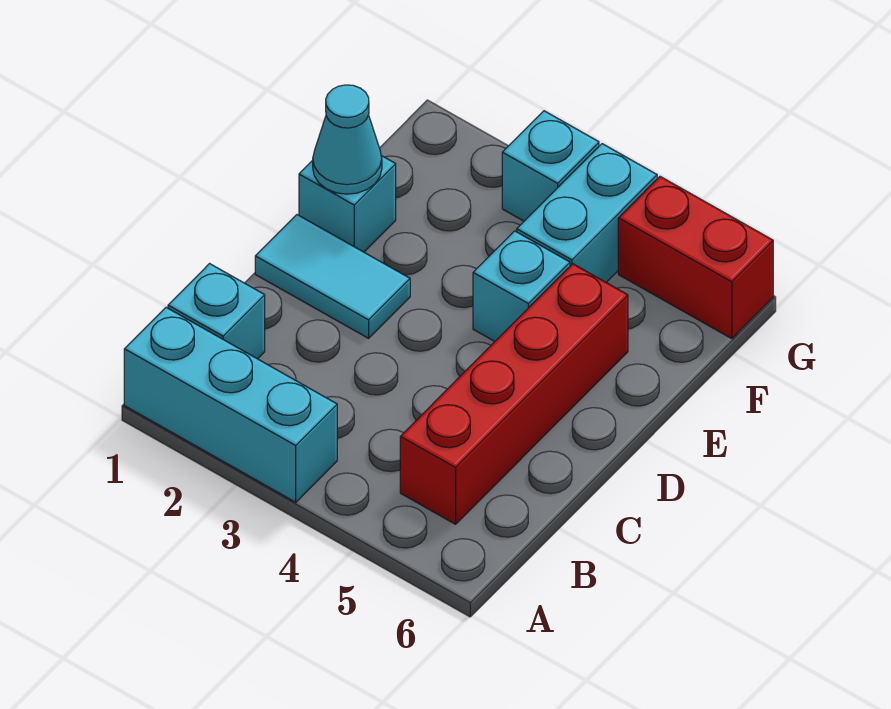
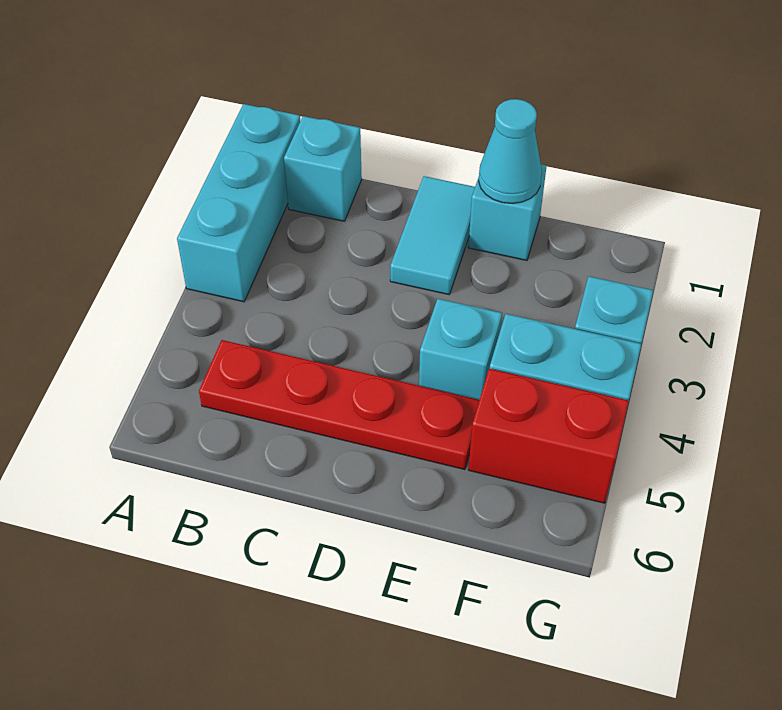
red 1x4 brick [400,264,628,524] -> red 1x4 plate [199,340,479,470]
red 1x2 brick [618,177,773,339] -> red 1x2 brick turned to [468,369,629,503]

